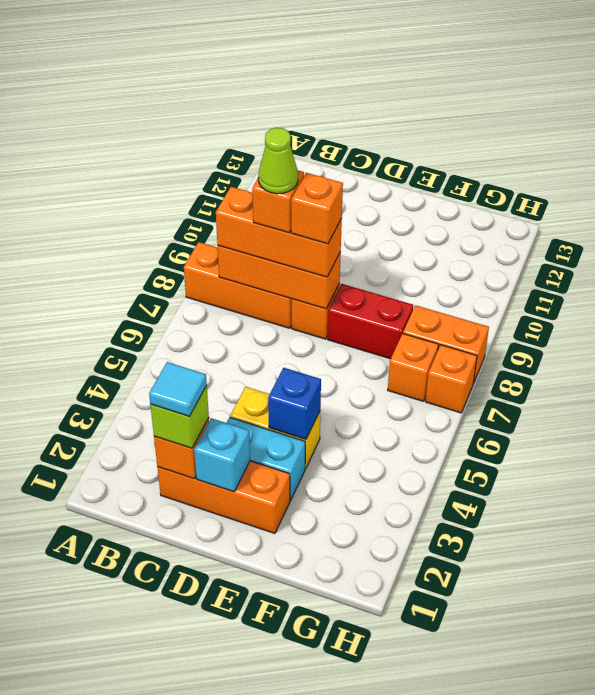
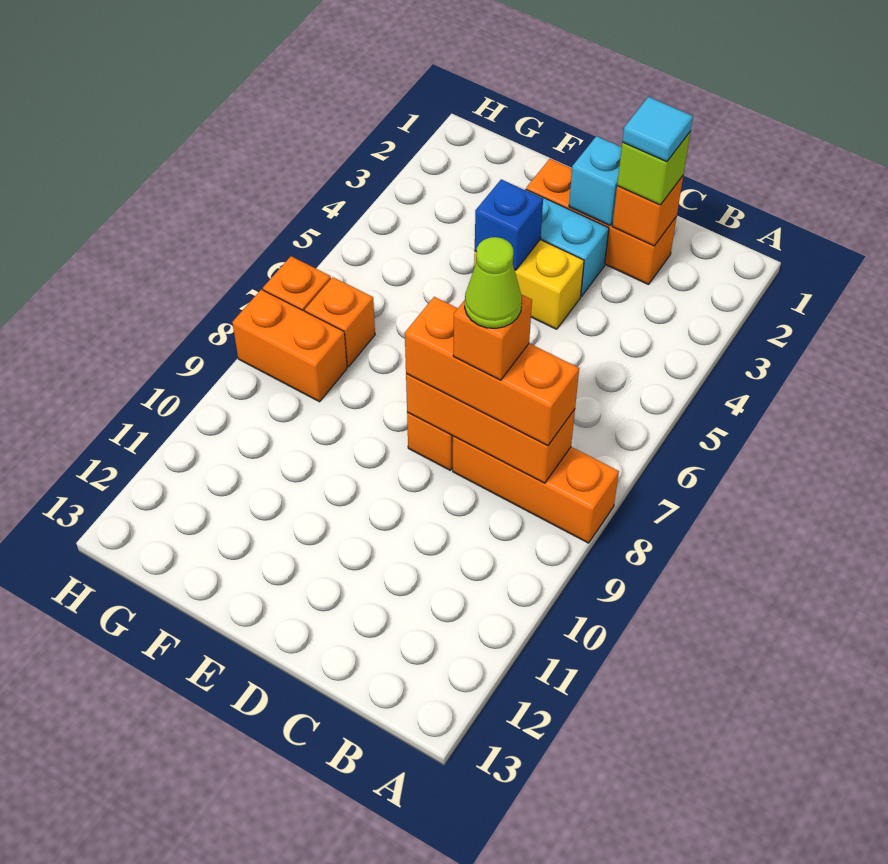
orange 1x1 brick [291,173,343,244] -> none
red 1x2 brick [328,284,413,359] -> none

